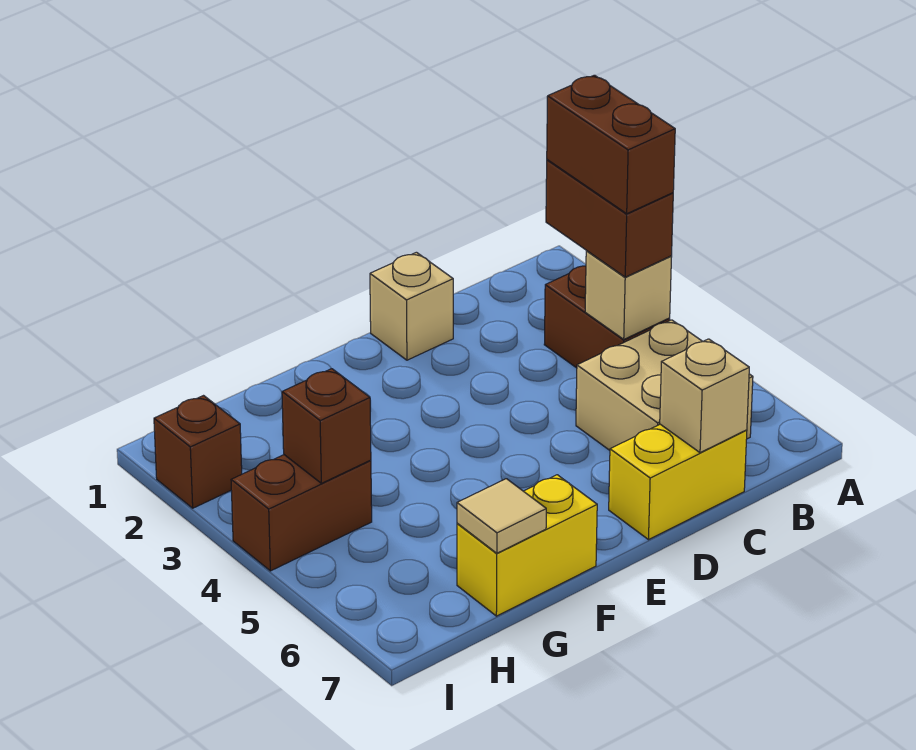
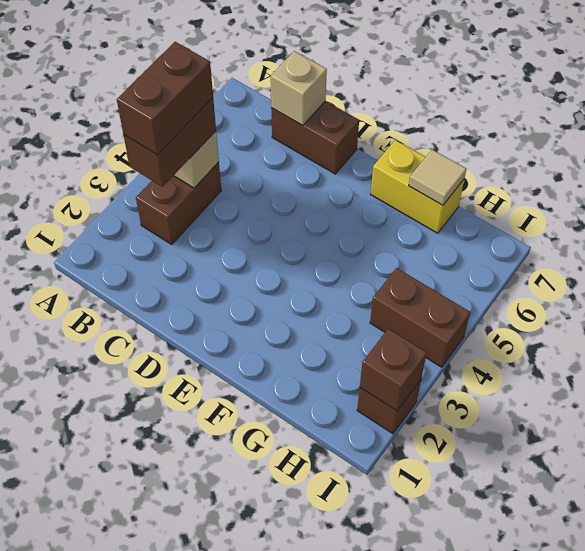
tan 2x2 brick [576,320,753,450] -> none
yellow 1x2 brick [609,424,747,540] -> brown 1x2 brick [271,101,359,174]
tan 1x1 brick [370,252,453,360] -> none
brown 1x1 brick [282,369,371,483] -> brown 1x1 brick moved to [360,329,427,411]

